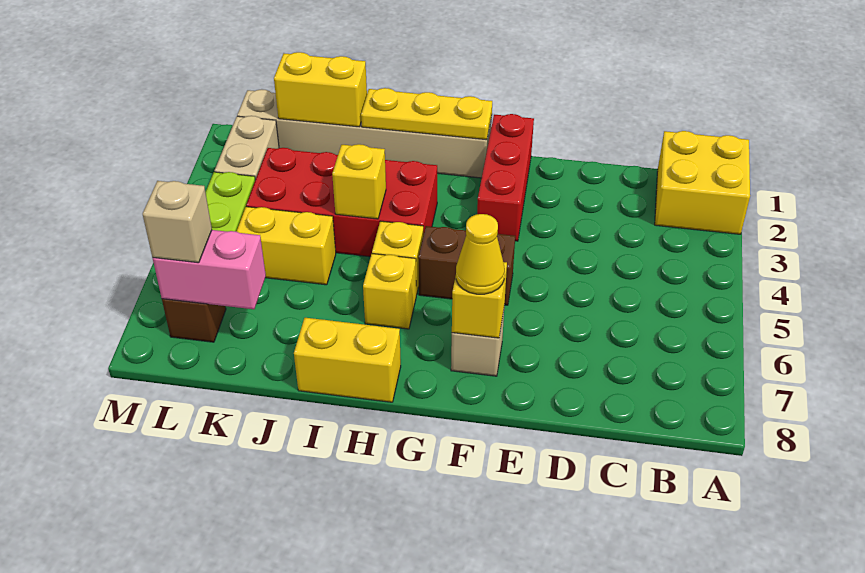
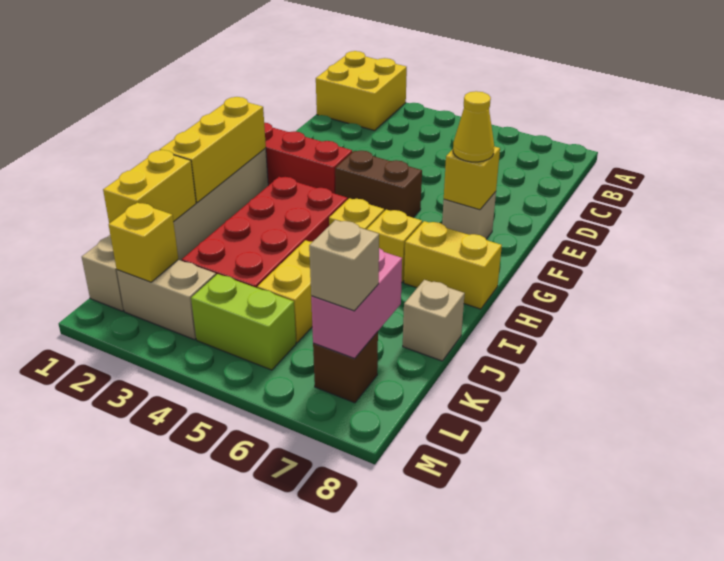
brown 1x2 brick [418,226,515,305] -> brown 1x2 brick turned to [335,151,422,218]
yellow 1x3 plate [361,88,492,140] -> yellow 1x3 brick [160,97,266,203]
yellow 1x2 brick [294,318,401,402] -> yellow 1x2 brick turned to [404,221,502,309]
yellow 1x1 brick [332,144,386,219] -> yellow 1x1 brick moved to [109,203,178,282]
none -> tan 1x1 brick [403,280,465,361]

